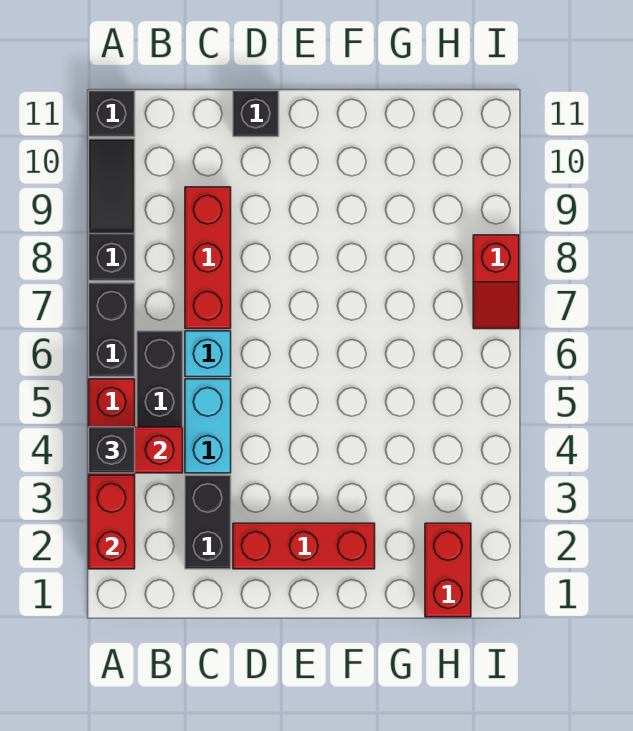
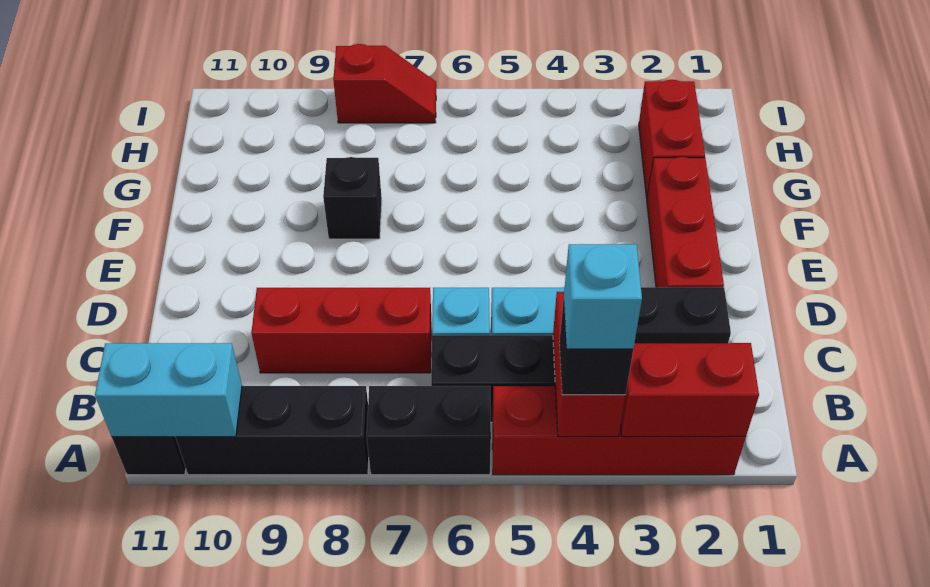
none -> cyan 1x1 brick [564,244,642,349]
black 1x3 slope [89,139,135,281] -> black 1x3 brick [176,386,369,475]
none -> cyan 1x2 brick [95,343,242,437]
black 1x1 brick [233,91,279,137] -> black 1x1 brick moved to [323,157,382,239]
red 1x2 brick [425,523,471,617] -> red 1x2 brick turned to [639,80,705,198]

